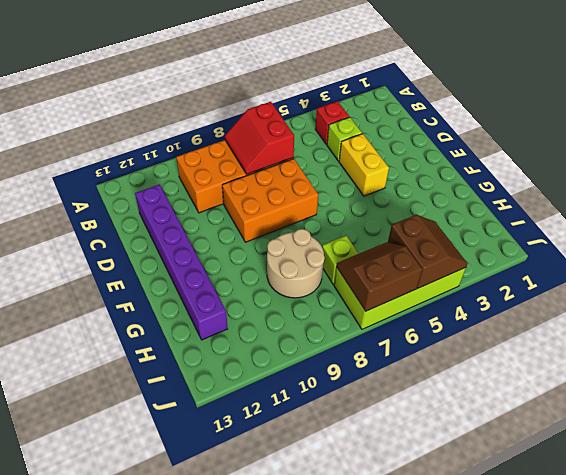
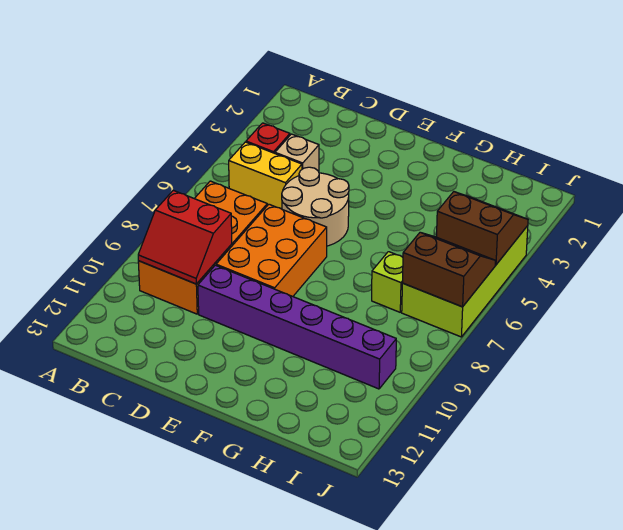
red 2x2 slope [225,102,294,174] -> red 2x2 slope moved to [138,190,232,284]
lime 1x1 brick [327,117,362,161] -> tan 1x1 brick [275,134,319,172]
purple 1x6 brick [135,184,228,340] -> purple 1x6 brick moved to [198,265,396,389]
yellow 1x2 brick [339,134,389,196] -> yellow 1x2 brick moved to [229,142,302,209]
tan 2x2 round brick [267,229,325,298] -> tan 2x2 round brick moved to [282,167,349,246]
brown 2x2 slope [336,242,422,311] -> brown 2x2 slope turned to [402,232,495,307]

